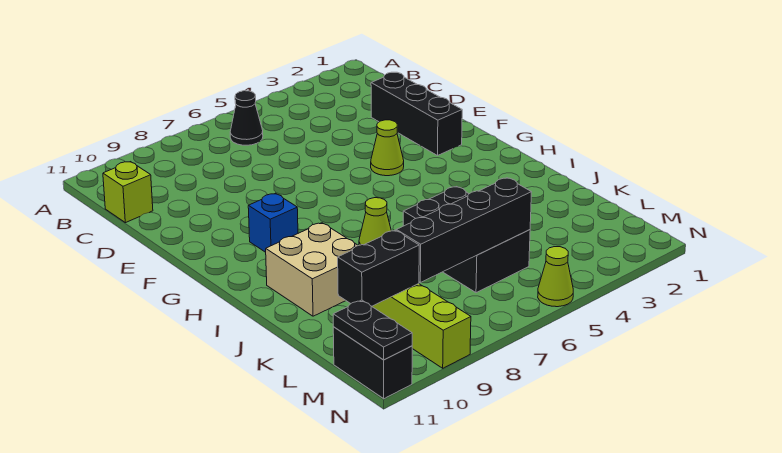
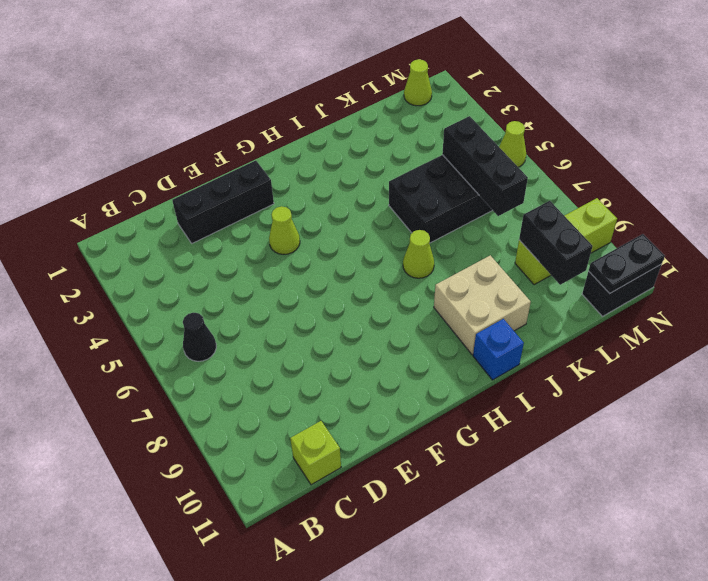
blue 1x1 brick [248,193,298,252] -> blue 1x1 brick moved to [473,319,524,380]
black 1x4 brick [396,178,531,283] -> black 1x3 brick [442,116,528,216]
none -> lime 1x1 cone [404,59,432,106]

